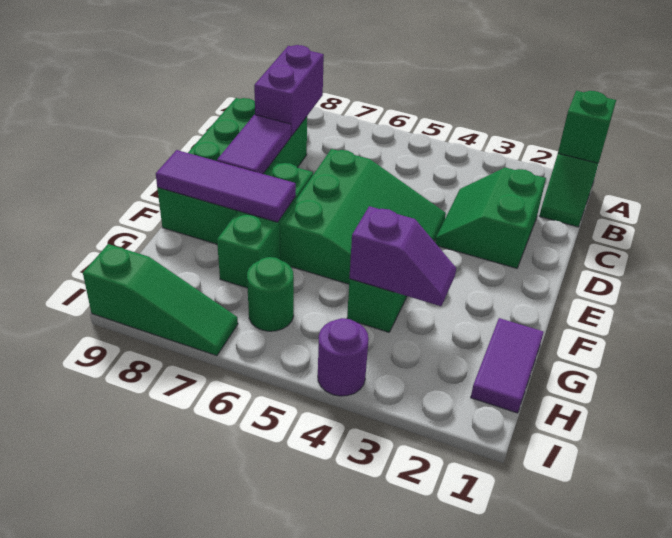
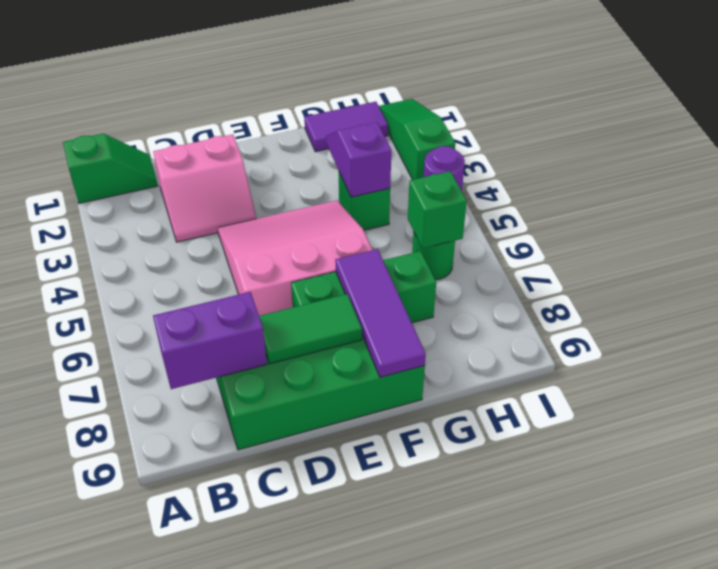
green 1x1 brick [558,91,616,163] -> green 1x1 brick moved to [408,171,467,248]
green 2x2 slope [435,168,546,268] -> pink 2x2 slope [153,134,256,242]
green 3x3 slope [280,149,446,301] -> pink 3x3 slope [218,200,372,316]
purple 1x2 tile [217,115,291,174] -> green 1x2 tile [259,294,362,364]
green 1x3 slope [83,244,238,356] -> green 1x3 slope moved to [379,99,455,180]

